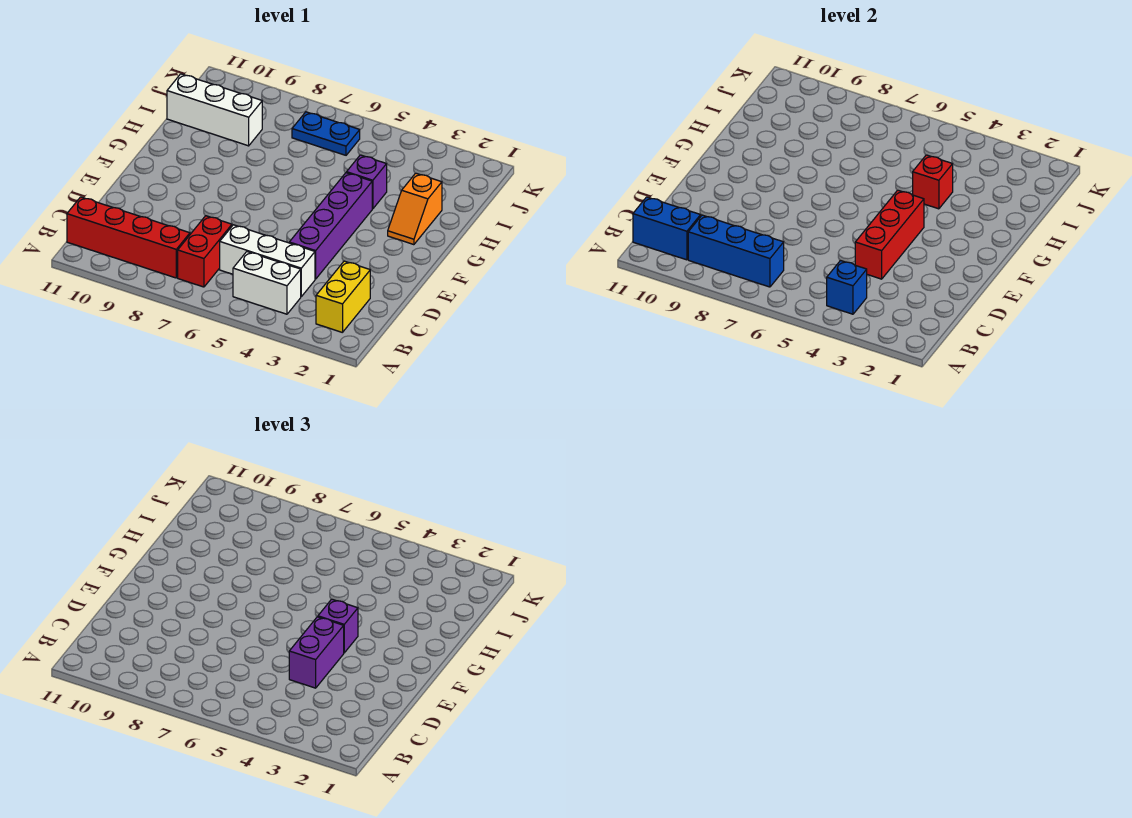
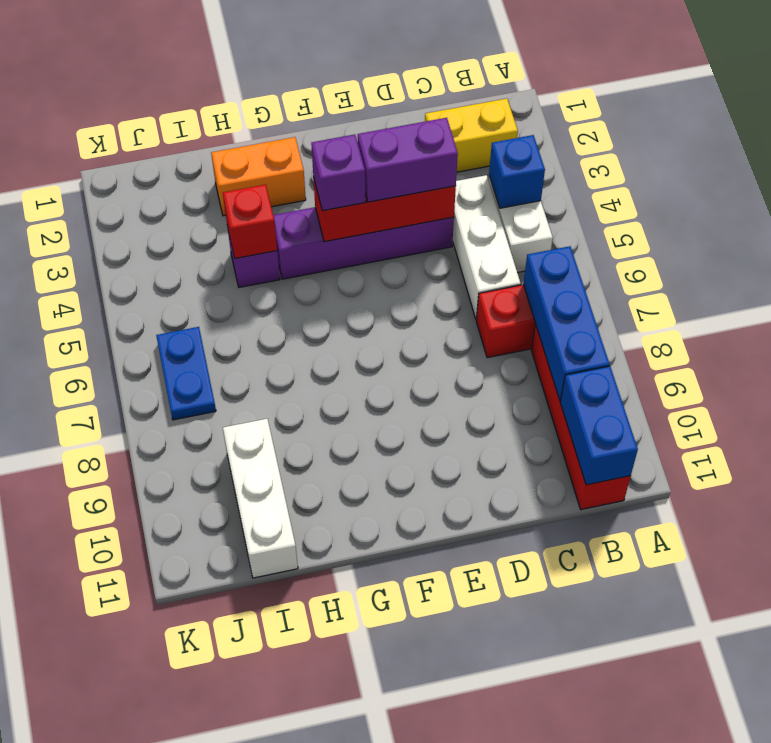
orange 1x2 slope [388,173,442,245] -> orange 1x2 brick [211,137,306,216]

